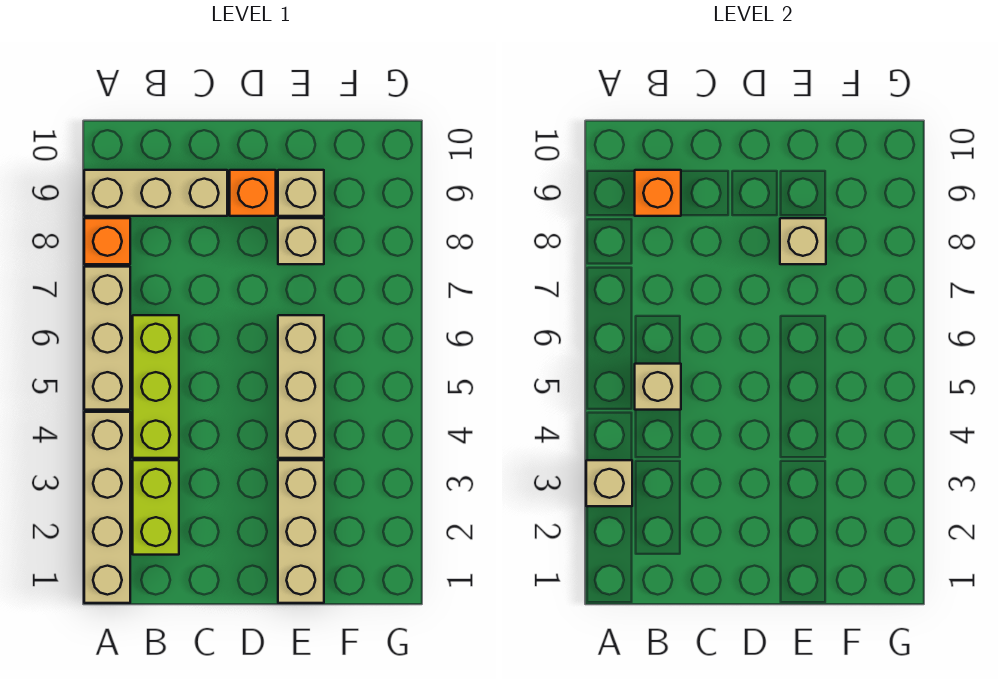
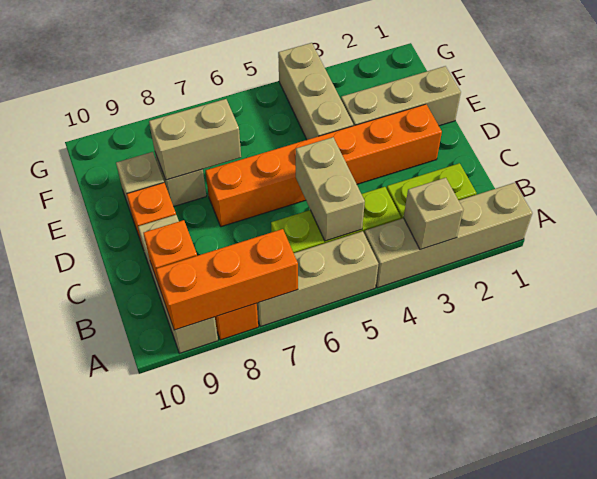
none -> orange 1x3 brick [156,229,298,330]
tan 1x1 brick [635,364,681,410] -> tan 1x2 brick [296,137,365,241]
none -> orange 1x6 brick [205,104,442,227]
tan 1x3 brick [278,315,324,458] -> tan 1x3 brick turned to [278,43,353,140]
tan 1x1 brick [780,218,826,264] -> tan 1x2 brick [149,99,241,180]

